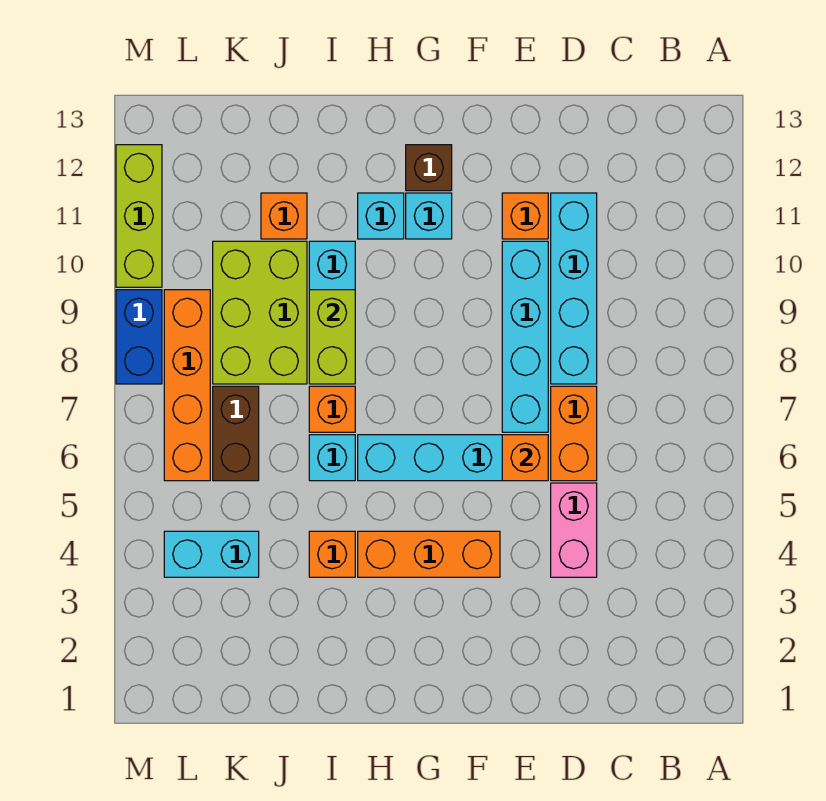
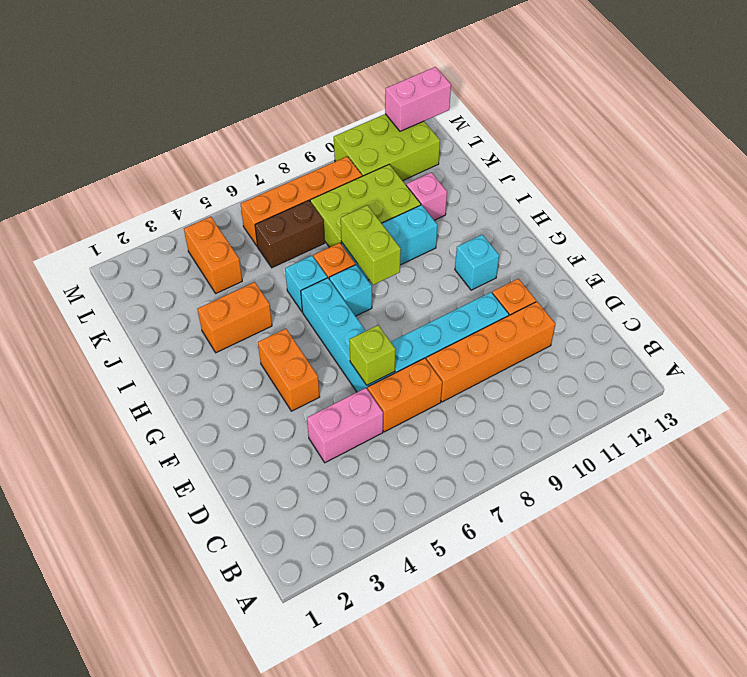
cyan 1x4 brick [551,193,597,384] -> orange 1x4 brick [426,302,555,402]
orange 1x1 brick [502,435,548,481] -> lime 1x1 brick [350,325,396,385]
orange 1x3 brick [358,531,500,577] -> orange 1x2 brick [258,329,320,411]
brown 1x1 brick [406,145,452,191] -> none
cyan 1x1 brick [358,193,404,239] -> cyan 1x1 brick moved to [329,265,372,316]
orange 1x1 brick [309,531,355,577] -> orange 1x2 brick [198,282,272,353]
lime 1x2 brick [309,290,355,384] -> lime 1x2 brick turned to [341,205,401,285]
orange 1x1 brick [261,193,307,239] -> pink 1x1 brick [406,172,447,220]
cyan 1x2 brick [164,531,259,577] -> orange 1x2 brick [184,217,242,293]
blue 1x2 brick [116,290,162,384] -> none
lime 1x3 brick [116,145,162,287] -> lime 2x3 brick [334,114,440,181]
none -> pink 1x2 brick [385,67,451,131]

